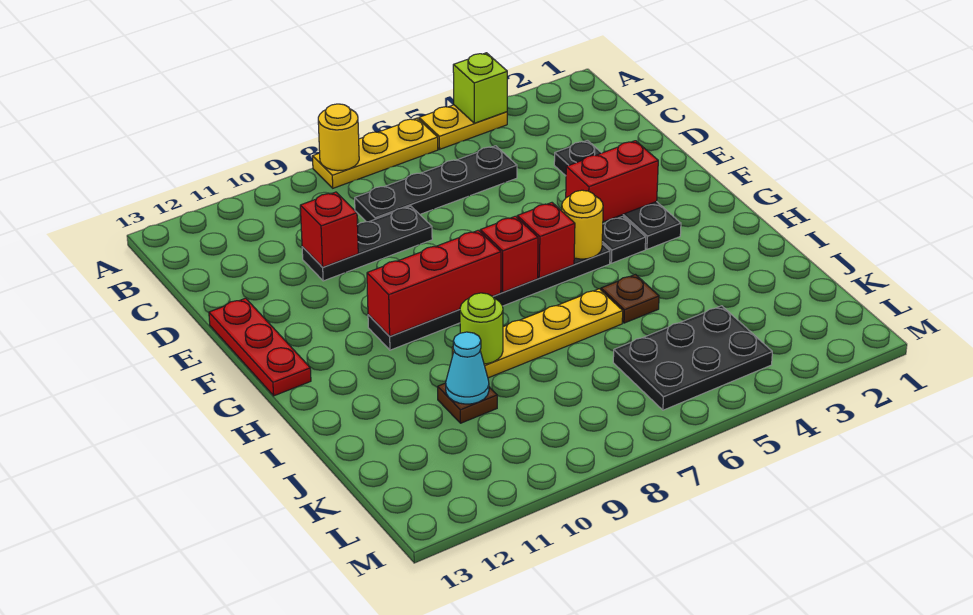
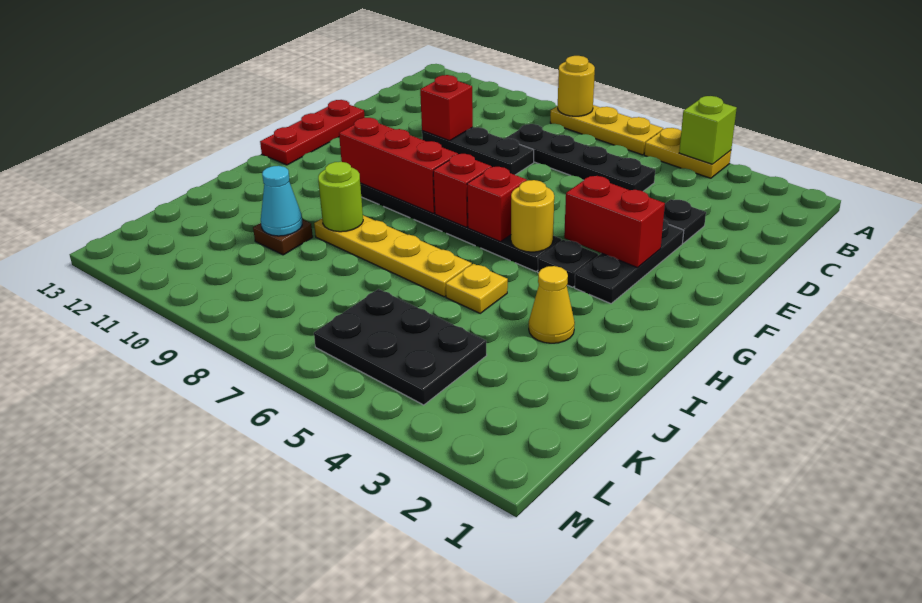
none -> yellow 1x1 cone [529,266,575,343]
brown 1x1 plate [601,275,659,323] -> yellow 1x1 plate [446,264,508,313]

